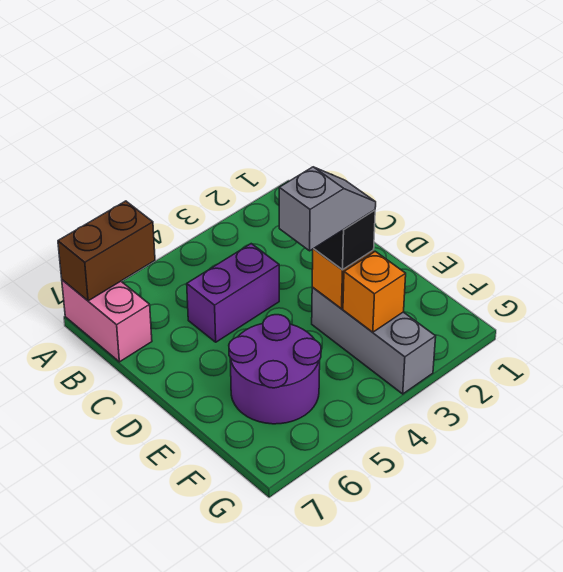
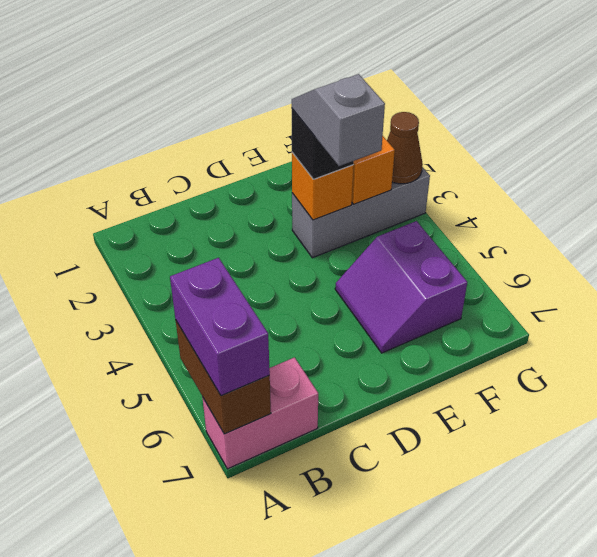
purple 1x2 brick [187,244,279,342] -> purple 1x2 brick moved to [170,258,270,396]
purple 2x2 round brick [229,315,321,424] -> purple 2x2 slope [335,221,467,353]
none -> brown 1x1 cone [387,112,423,184]

